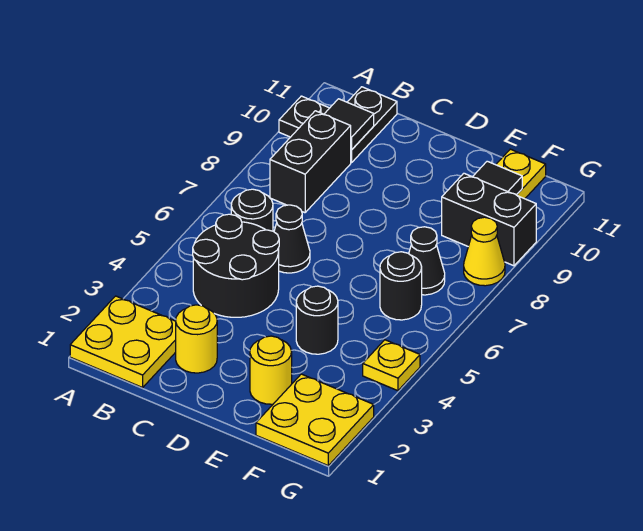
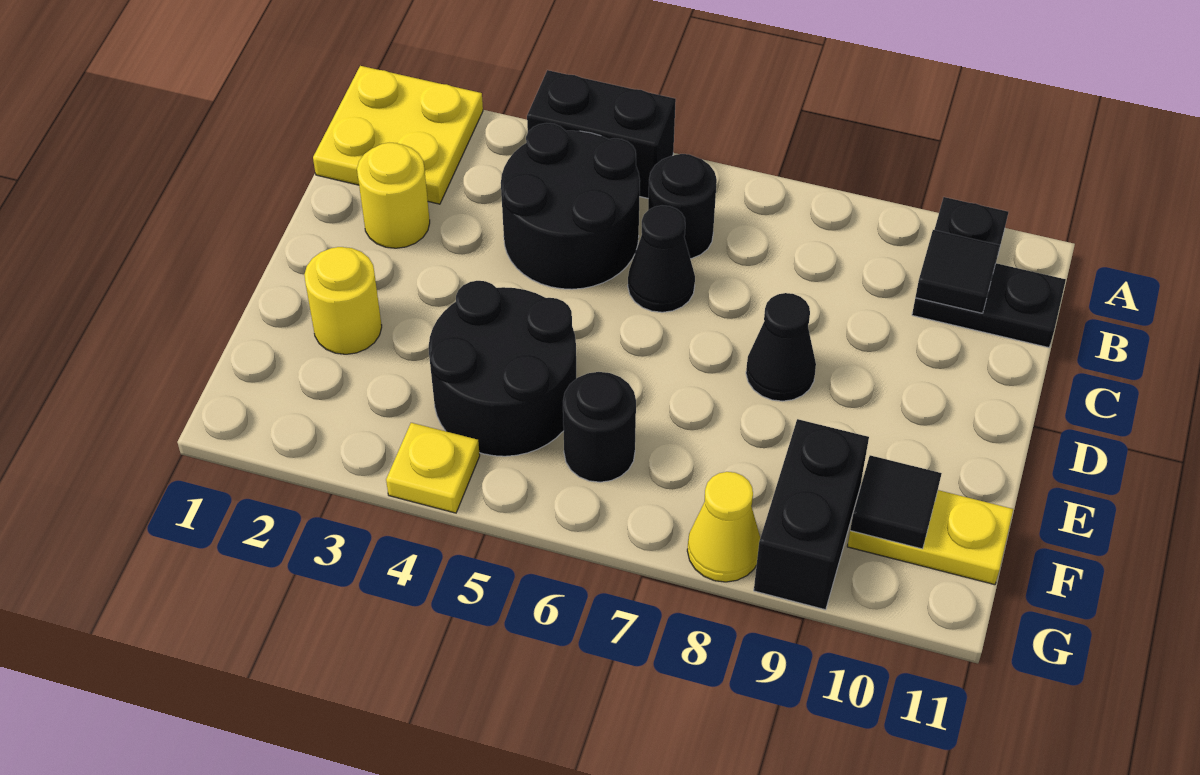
black 1x2 brick [270,111,351,213] -> black 1x2 brick moved to [527,70,676,199]
black 1x1 round brick [296,286,338,354] -> black 2x2 round brick [429,281,577,456]
yellow 2x2 plate [256,374,374,465] -> none
black 1x1 cone [409,227,445,295] -> black 1x1 cone moved to [746,293,816,401]

